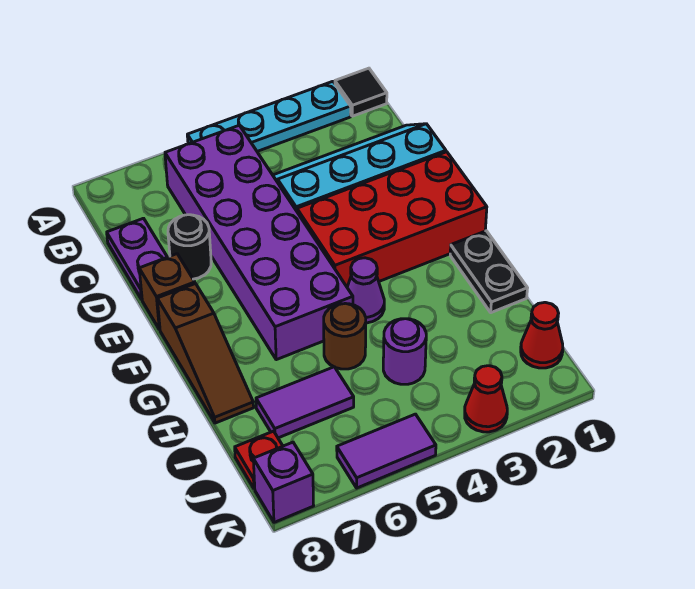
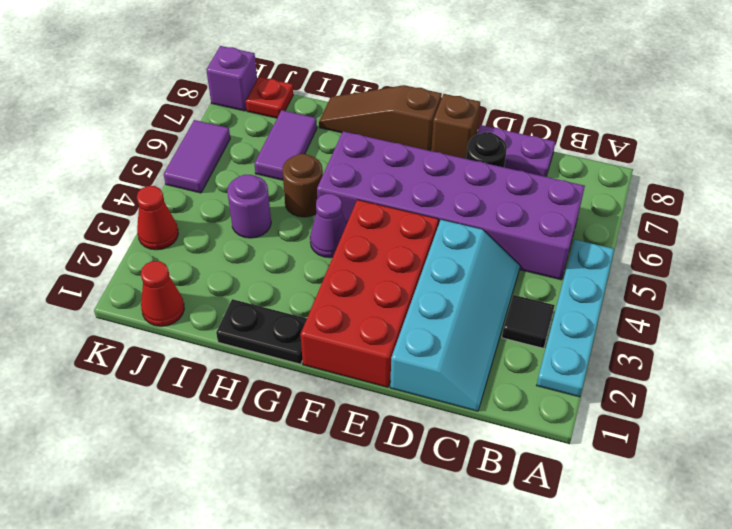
black 1x1 tile [335,68,387,116] -> black 1x1 tile moved to [502,295,555,348]

